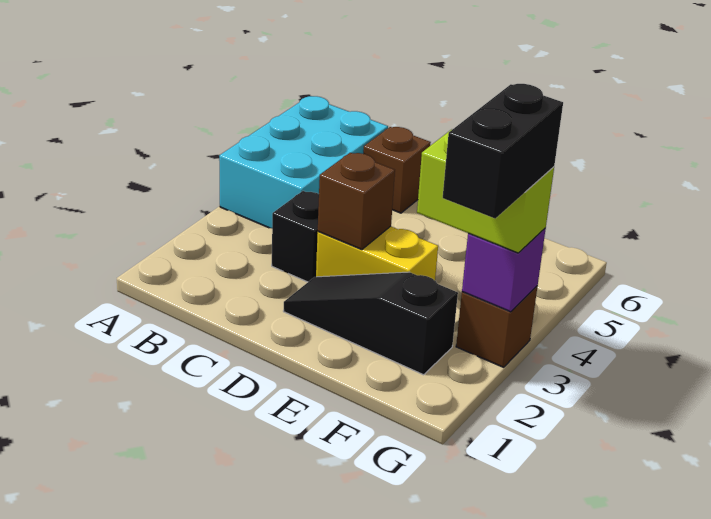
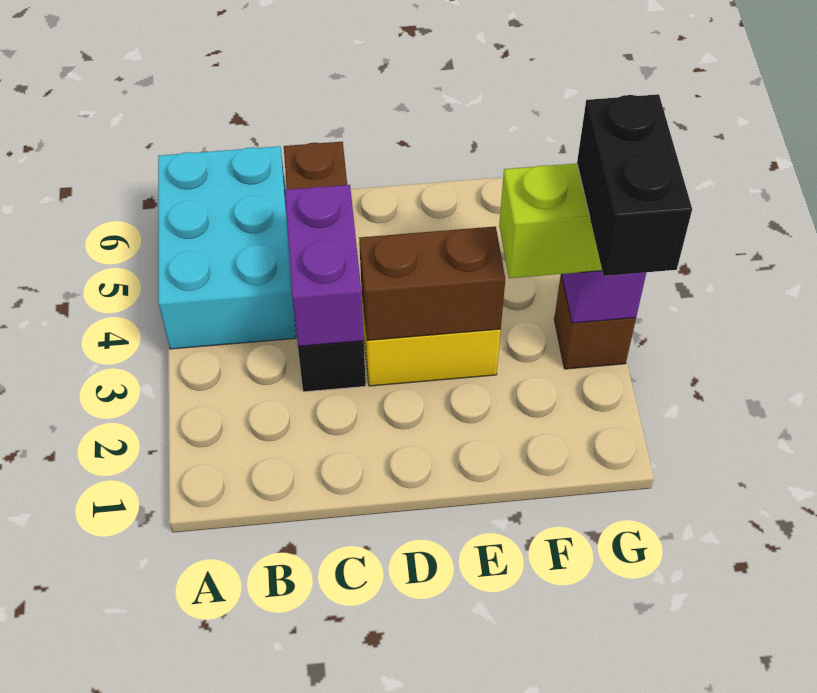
none -> purple 1x2 brick [285,185,364,346]
black 1x3 slope [283,272,458,375] -> none
brown 1x1 brick [318,153,395,250] -> brown 1x2 brick [359,226,505,340]

